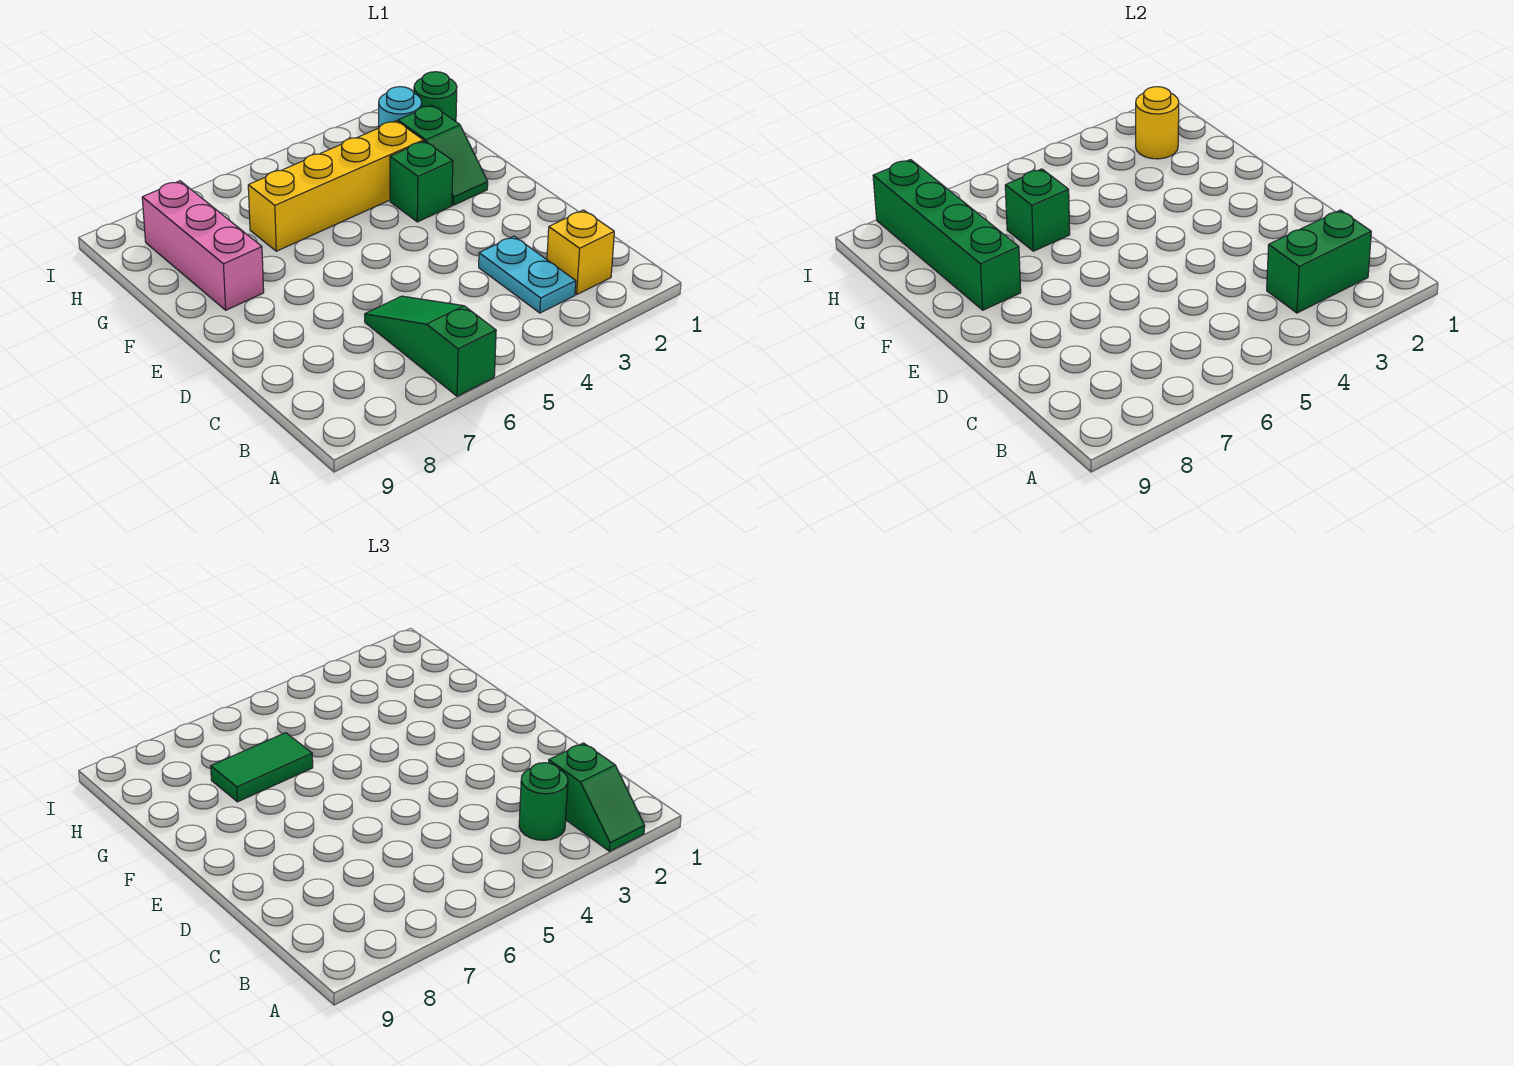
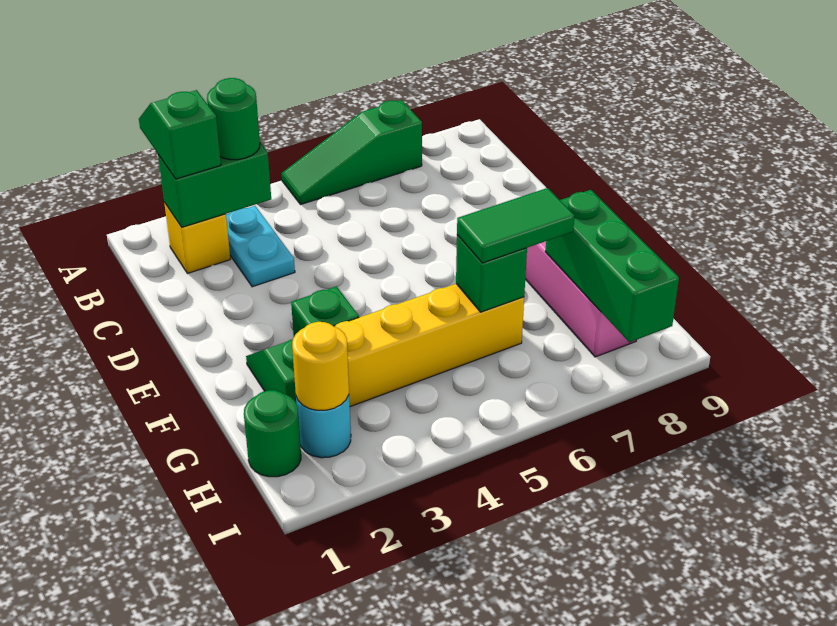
green 1x3 slope [365,296,496,396] -> green 1x3 slope turned to [282,100,422,205]
green 1x4 brick [873,160,1021,310] -> green 1x3 brick [546,190,679,342]

